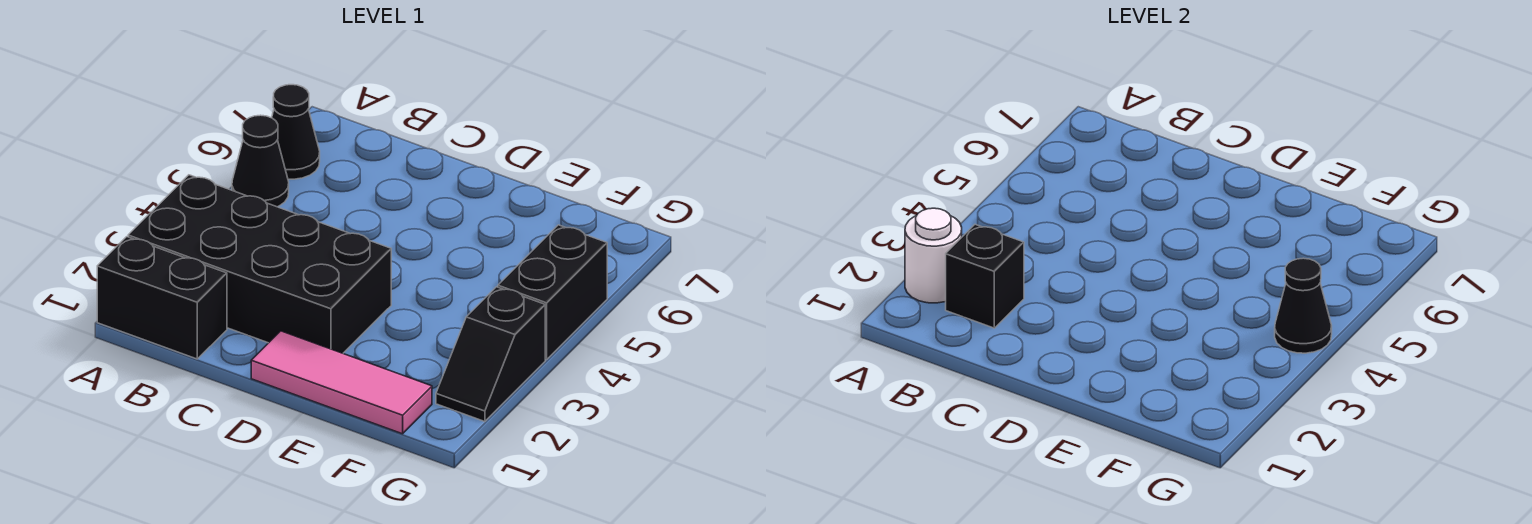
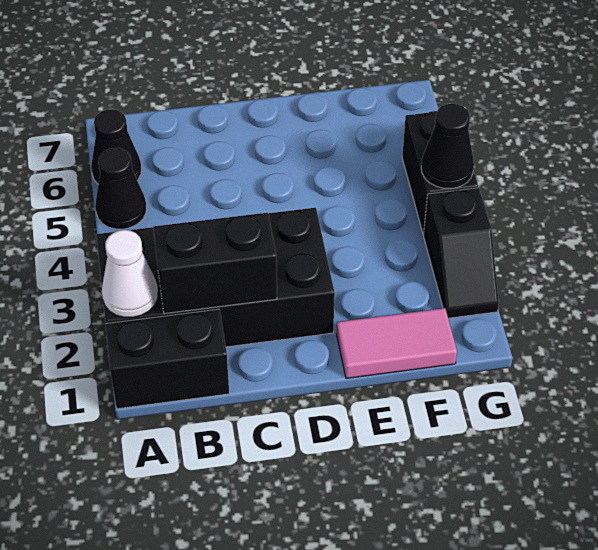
white 1x1 round brick [905,208,962,303] -> white 1x1 cone [102,230,158,317]
black 1x1 brick [946,224,1024,328] -> black 1x2 brick [153,213,277,314]
pink 1x3 tile [251,331,432,434] -> pink 1x2 tile [337,308,457,378]

